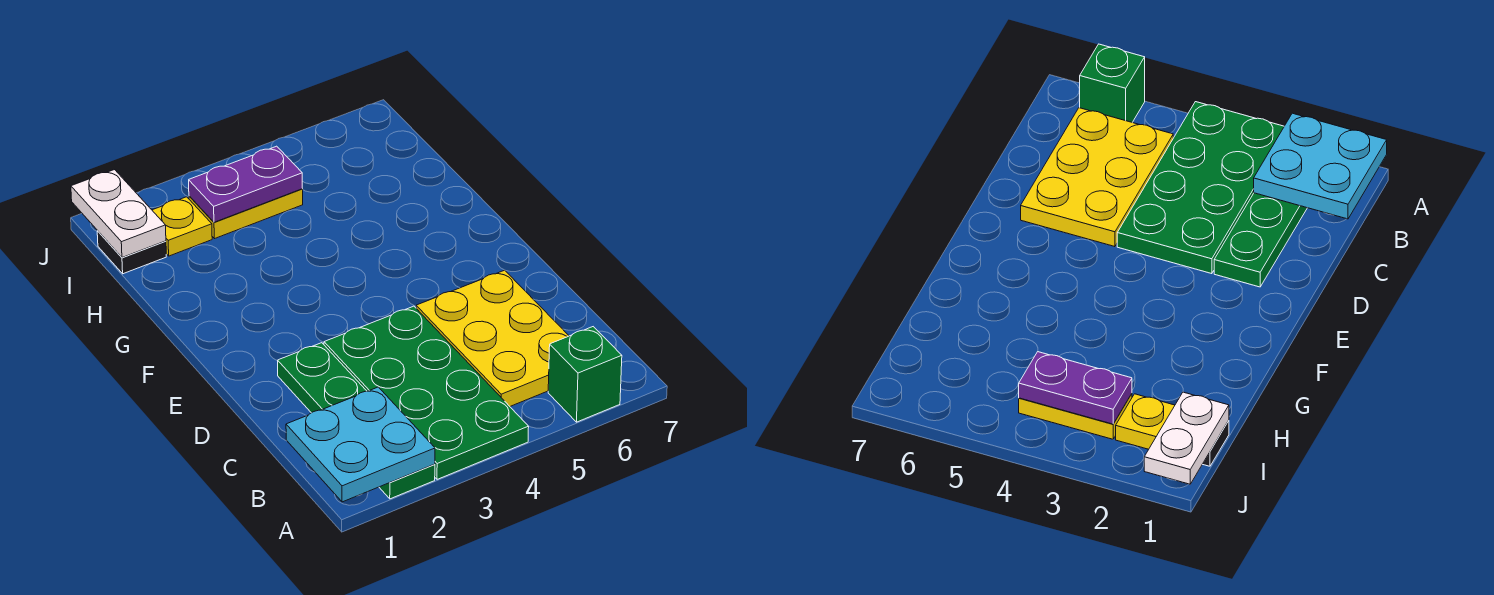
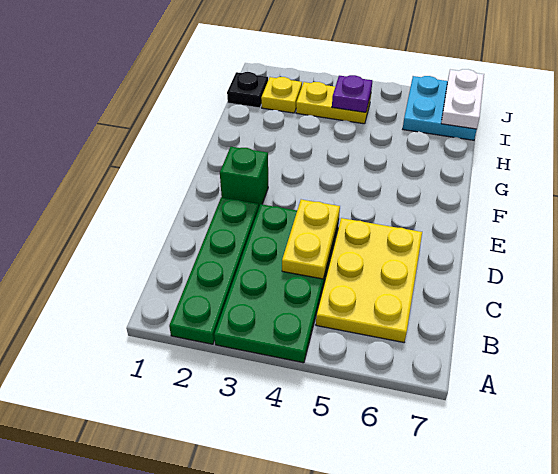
cyan 2x2 plate [286,387,435,502] -> cyan 2x2 plate moved to [403,76,477,140]
green 1x1 brick [548,327,622,422] -> green 1x1 brick moved to [220,147,268,207]
none -> yellow 1x2 plate [282,200,340,279]
white 1x2 plate [71,170,166,257] -> white 1x2 plate moved to [441,69,484,129]
purple 1x2 plate [189,146,302,222] -> purple 1x1 plate [332,75,372,112]

